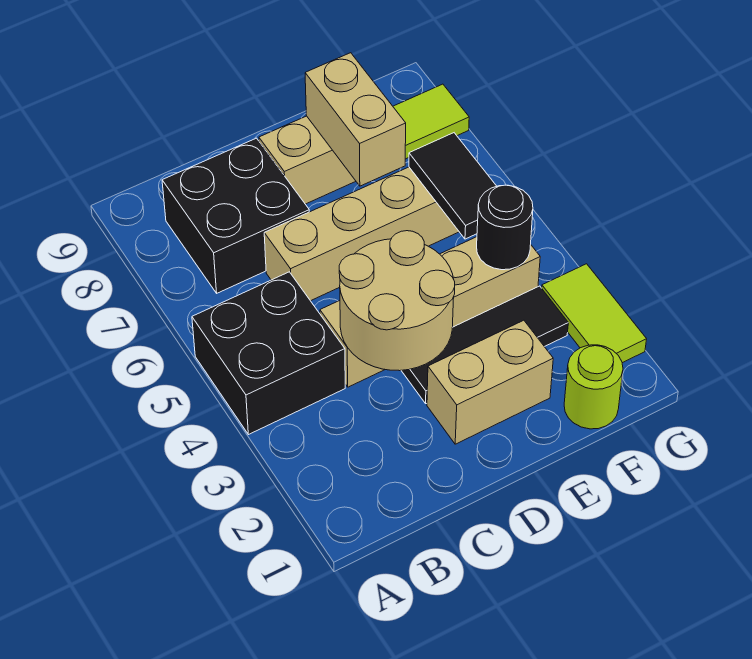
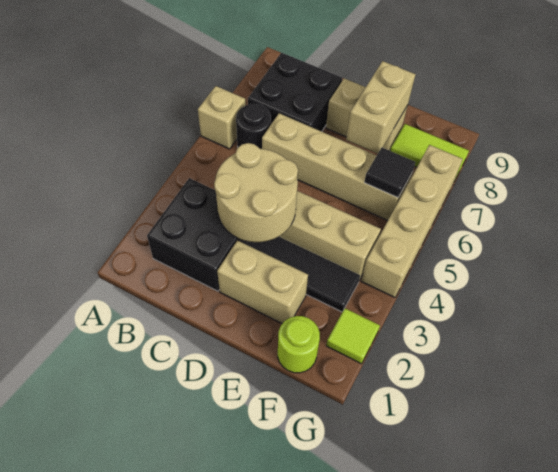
black 2x2 brick [192,272,345,435] -> black 2x2 brick moved to [147,178,248,291]
none -> tan 1x1 brick [198,86,246,149]
black 1x1 round brick [477,185,533,270] -> black 1x1 round brick moved to [236,104,271,149]
black 1x2 tile [409,133,497,239] -> black 1x1 tile [364,148,415,197]
lime 1x2 tile [542,264,647,363] -> lime 1x1 tile [326,308,380,364]
none -> tan 1x4 brick [361,145,463,297]

